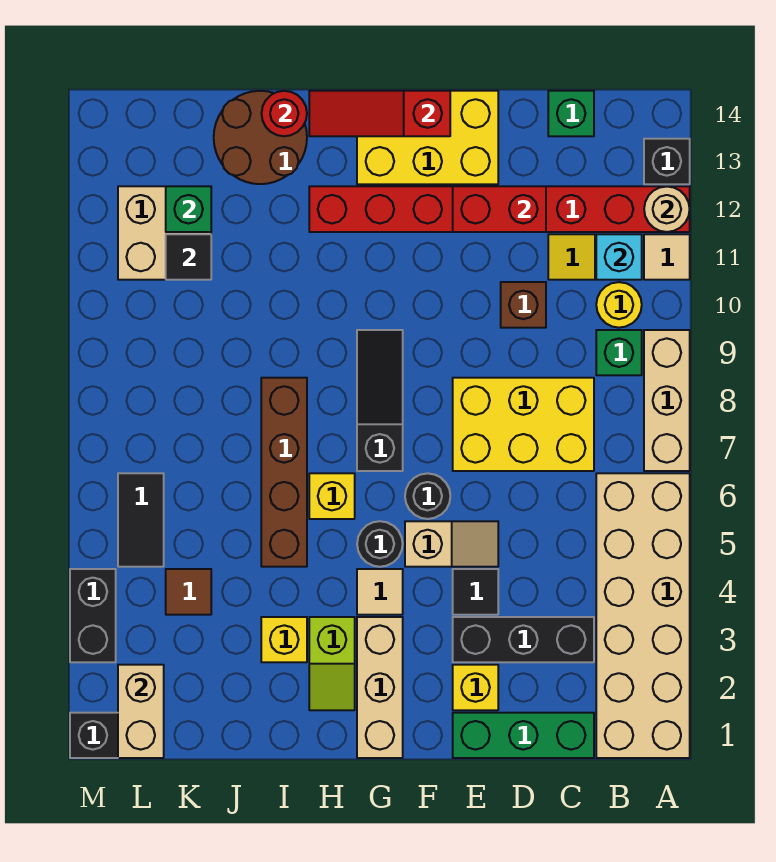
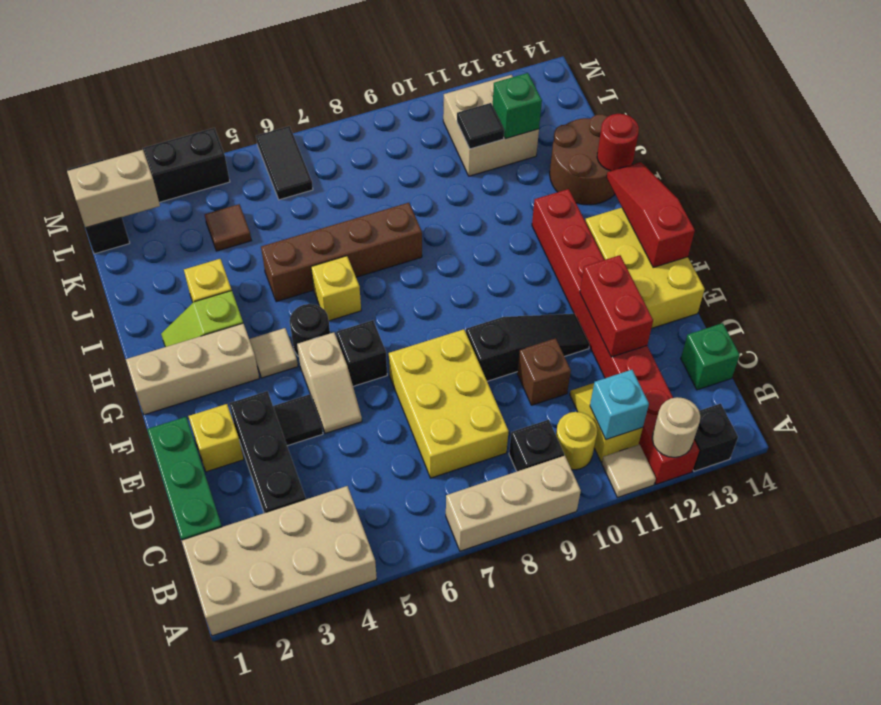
tan 2x6 brick [596,473,690,758] -> tan 2x4 brick [181,486,377,636]
green 1x1 brick [596,330,642,375] -> black 1x1 brick [509,420,564,471]
black 1x1 round brick [405,473,450,519] -> black 1x1 brick [336,320,387,386]
black 1x3 slope [357,330,403,471] -> black 1x3 slope moved to [466,314,589,381]
black 1x2 tile [118,473,164,567] -> black 1x2 tile turned to [256,126,313,200]

